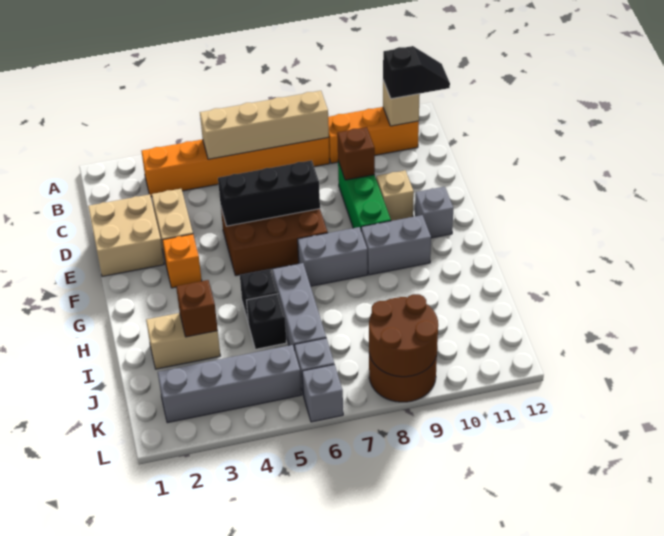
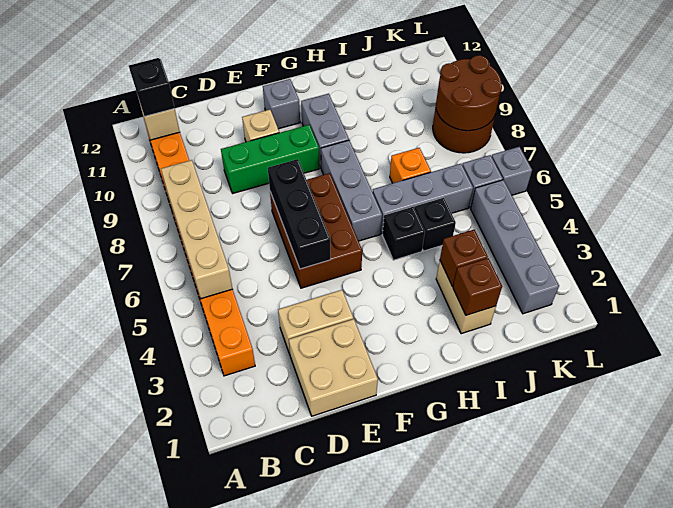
brown 1x1 brick [337,127,375,180] -> brown 1x1 brick moved to [453,258,502,315]
orange 1x1 brick [162,234,202,288] -> orange 1x1 brick moved to [390,148,431,183]
grey 1x2 brick [298,227,368,286] -> grey 1x3 brick [321,140,382,241]

